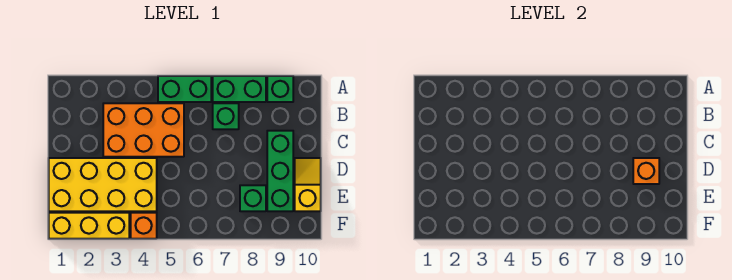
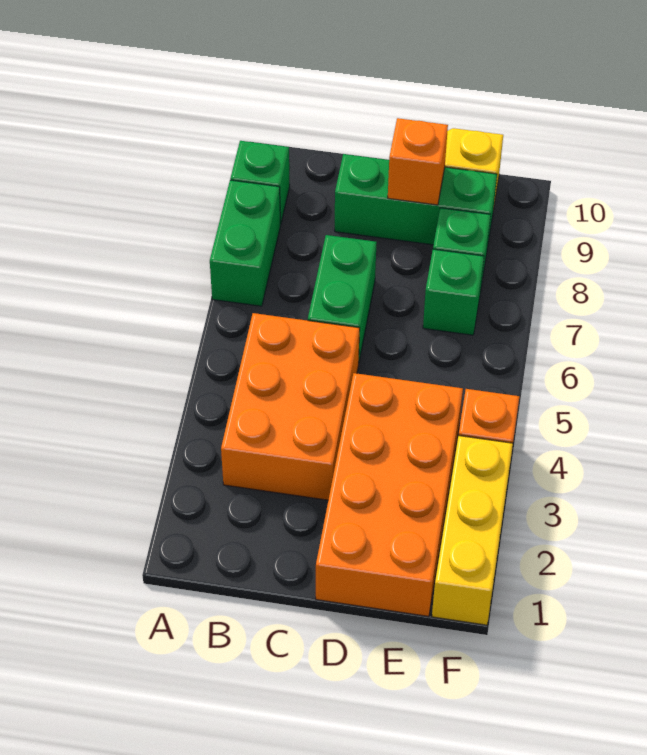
green 1x2 brick [158,76,211,102] -> green 1x2 brick moved to [308,235,377,361]
green 1x1 brick [213,103,239,129] -> green 1x1 brick moved to [423,249,484,335]
yellow 2x4 brick [49,158,157,211] -> orange 2x4 brick [316,373,463,616]

